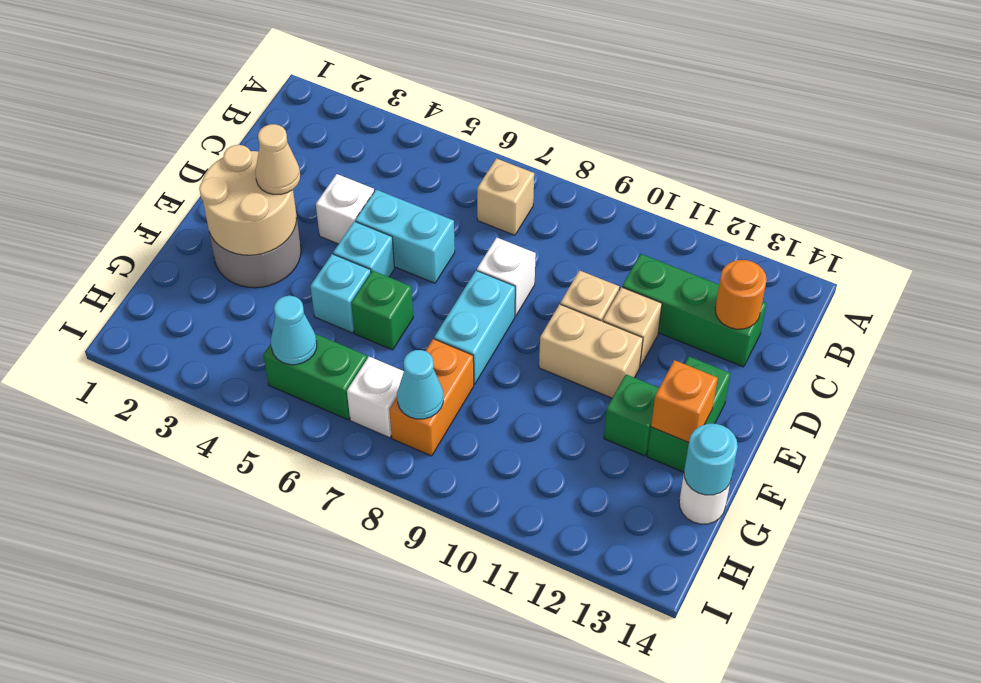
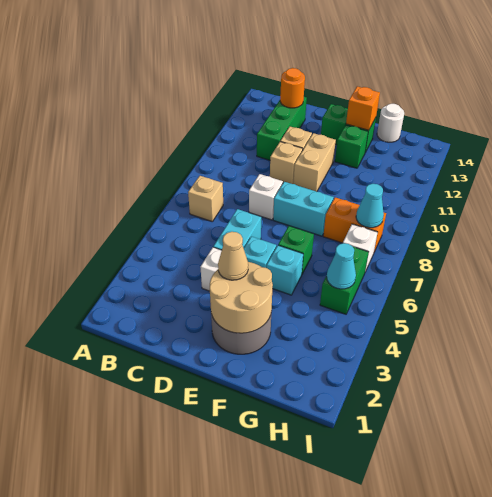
cyan 1x1 round brick [684,424,738,495] -> none

